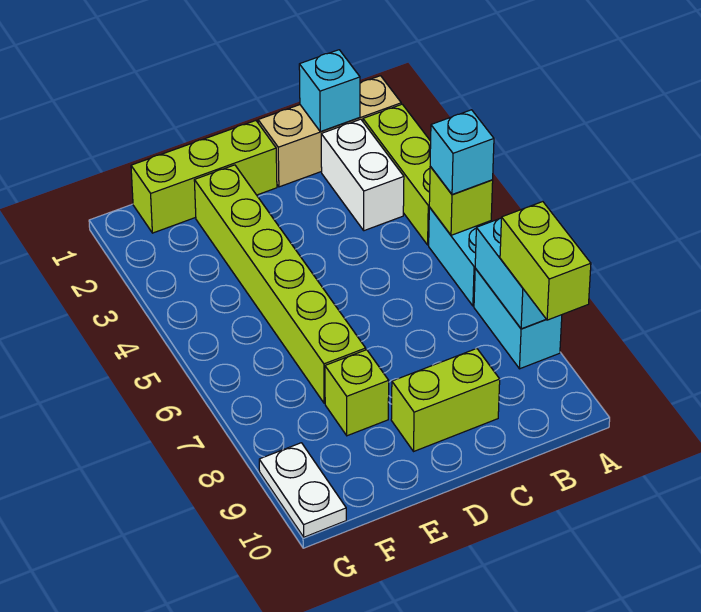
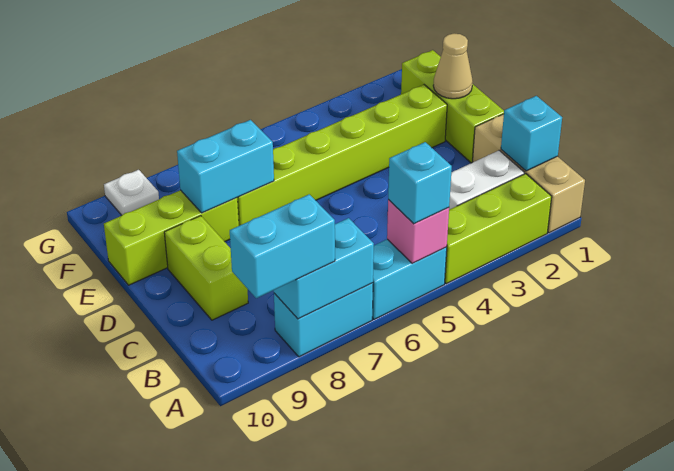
lime 1x1 brick [429,167,493,235] -> pink 1x1 brick [387,199,449,264]
lime 1x2 brick [500,202,591,320] -> cyan 1x2 brick [230,194,335,298]
none -> tan 1x1 cone [433,33,473,99]
none -> cyan 1x2 brick [177,120,274,213]
lime 1x1 brick [325,350,389,436] -> lime 1x3 brick [104,190,239,285]
white 1x2 plate [259,443,346,537] -> white 1x1 plate [104,170,159,215]

